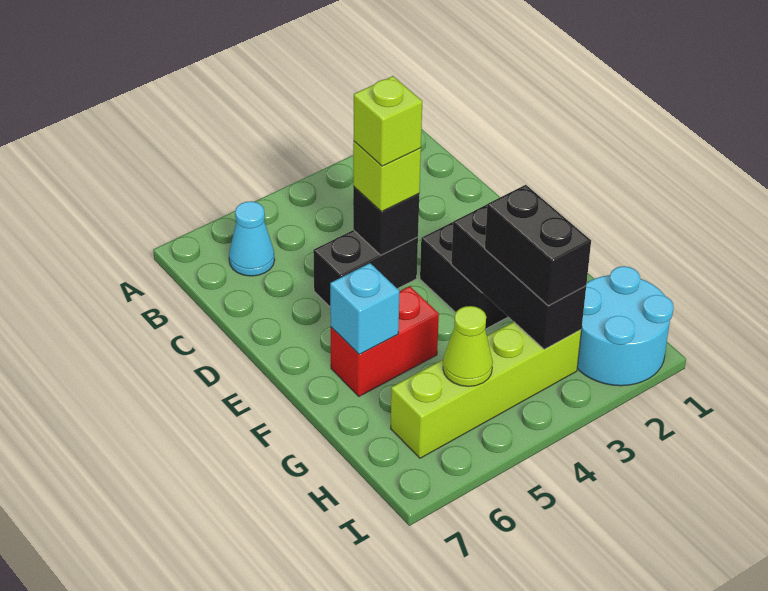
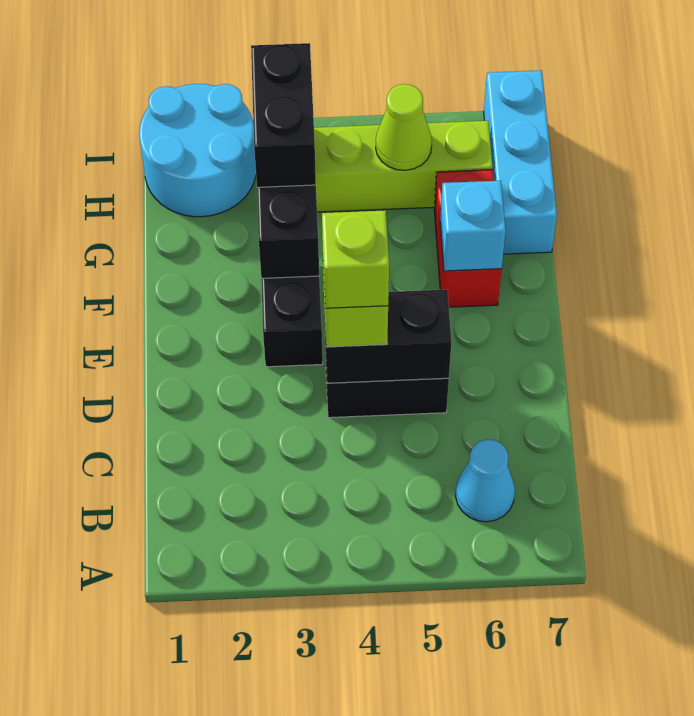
black 1x1 brick [353,187,419,255] -> black 1x2 brick [324,290,451,383]
red 1x2 brick [331,286,439,396] -> red 1x2 brick turned to [434,170,502,307]
none -> cyan 1x3 brick [484,70,557,254]

